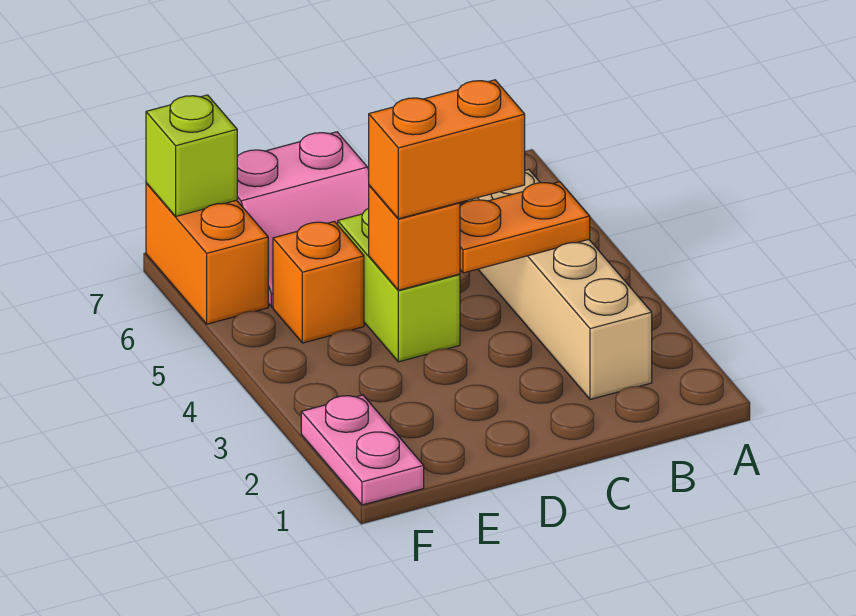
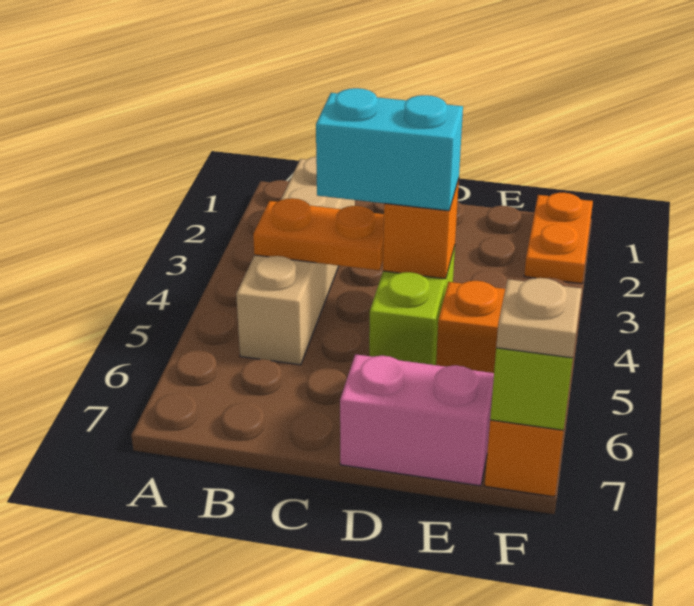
orange 1x2 brick [369,80,525,219] -> cyan 1x2 brick [316,88,463,211]
pink 1x2 plate [301,395,424,505] -> orange 1x2 plate [524,193,593,284]
none -> tan 1x1 plate [496,278,582,358]

